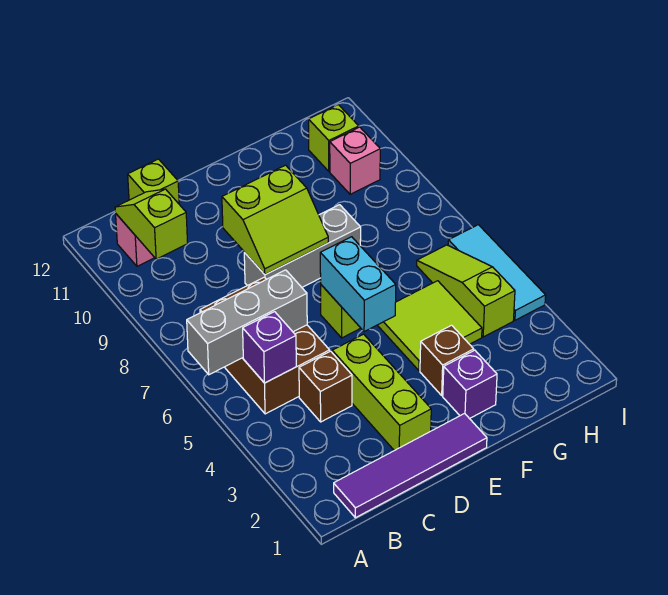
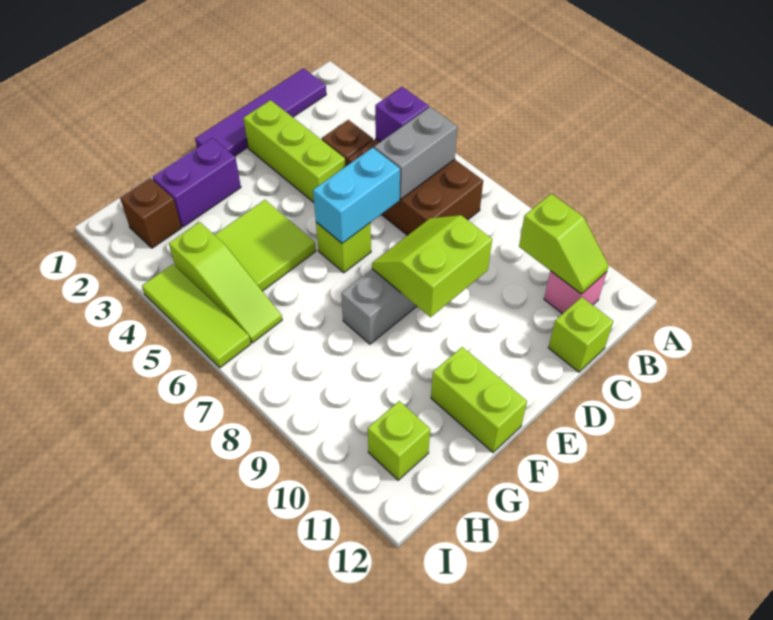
grey 1x3 brick [187,270,307,375] -> grey 1x2 brick [374,107,457,199]
cyan 1x2 brick [320,237,396,332] -> cyan 1x2 brick turned to [313,148,400,243]
purple 1x1 brick [443,350,497,419] -> purple 1x2 brick [152,138,241,227]
brown 1x1 brick [420,325,474,396] -> brown 1x1 brick moved to [120,178,181,248]
none -> lime 1x2 brick [431,347,527,452]
pink 1x1 brick [330,127,380,194] -> none
cyan 1x3 tile [448,225,546,320] -> lime 1x3 tile [142,264,251,368]

